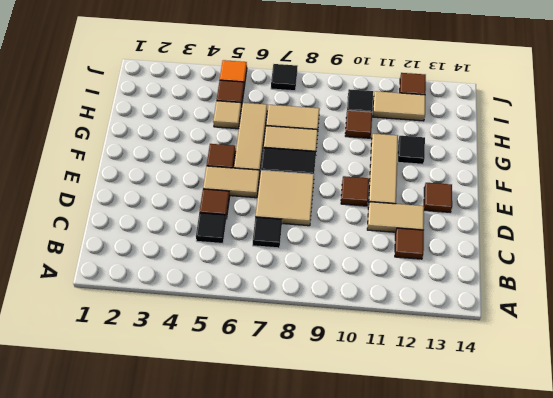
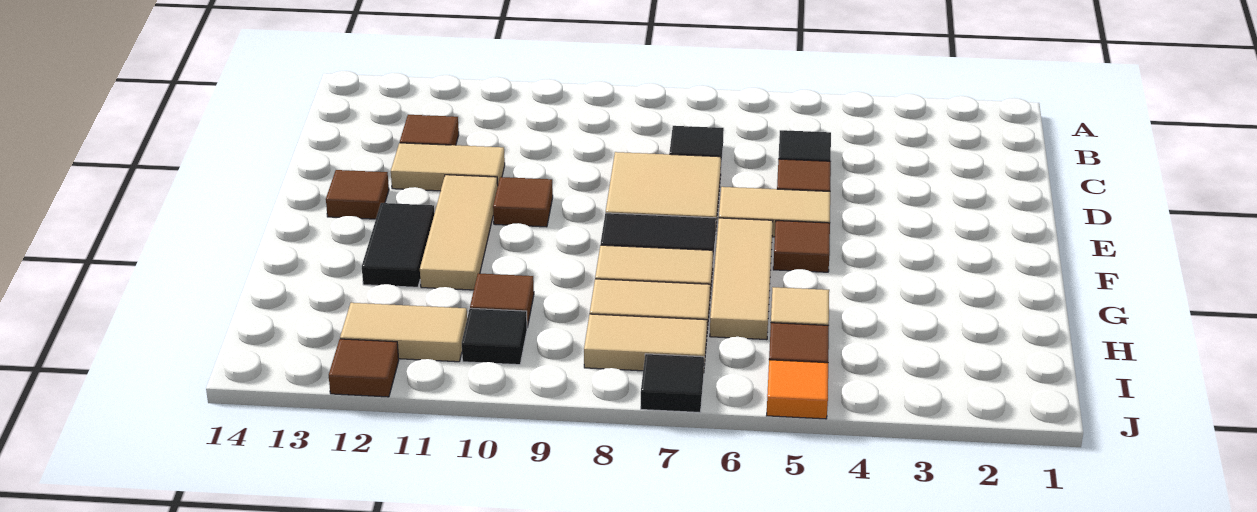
black 1x1 tile [398,136,425,164] -> black 1x2 tile [362,203,435,287]
none -> tan 1x2 tile [584,314,707,371]

